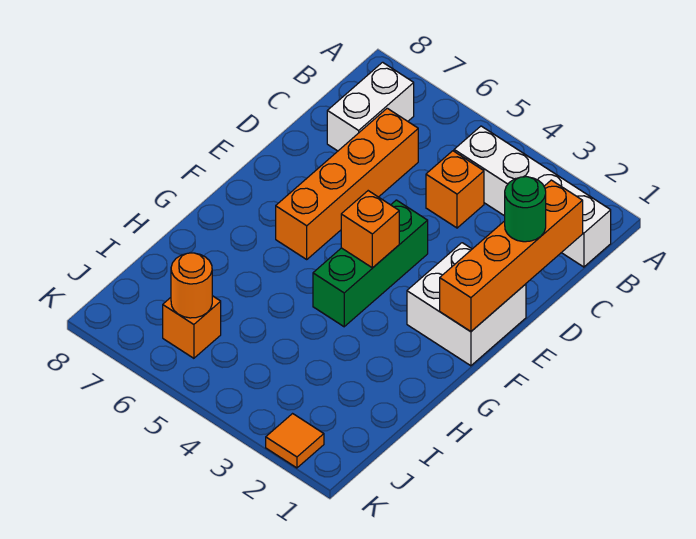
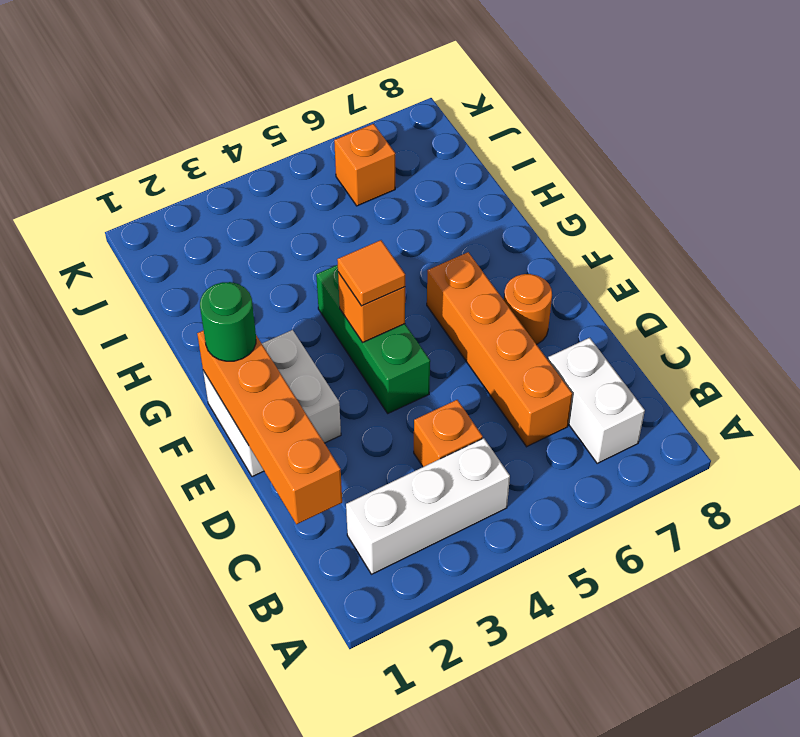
white 1x4 brick [454,126,611,267] -> white 1x3 brick [346,438,510,574]
green 1x1 round brick [505,177,546,242] -> green 1x1 round brick moved to [200,282,256,361]
orange 1x1 round brick [171,253,212,318] -> orange 1x1 round brick moved to [504,274,552,344]
orange 1x1 tile [266,414,324,468] -> orange 1x1 tile moved to [337,240,405,306]

